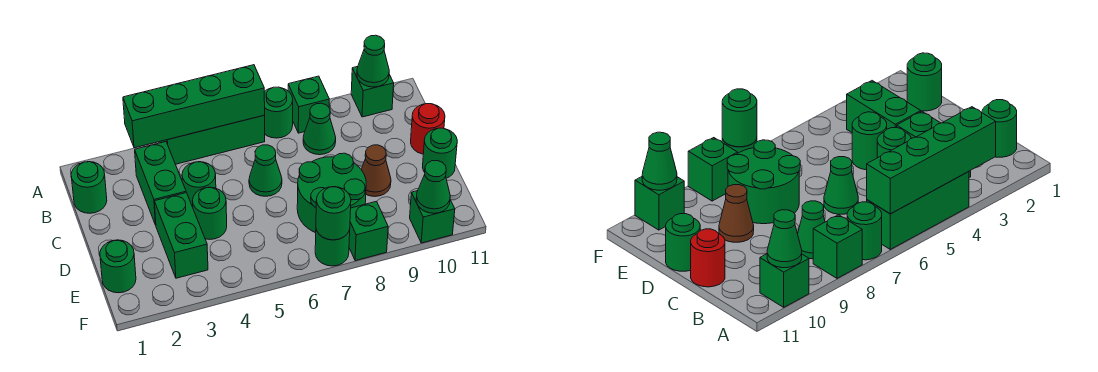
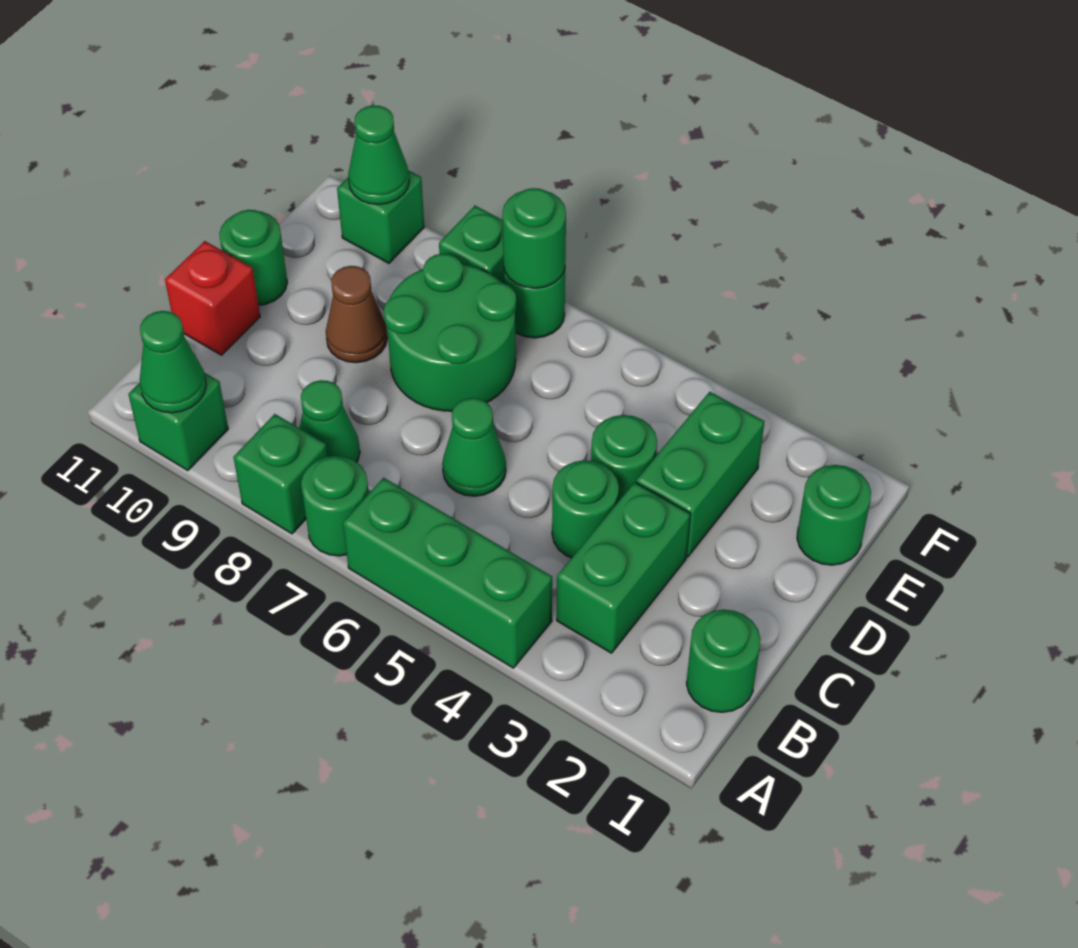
green 1x4 brick [123,65,265,148] -> none
red 1x1 round brick [411,104,445,154] -> red 1x1 brick [165,241,260,355]

